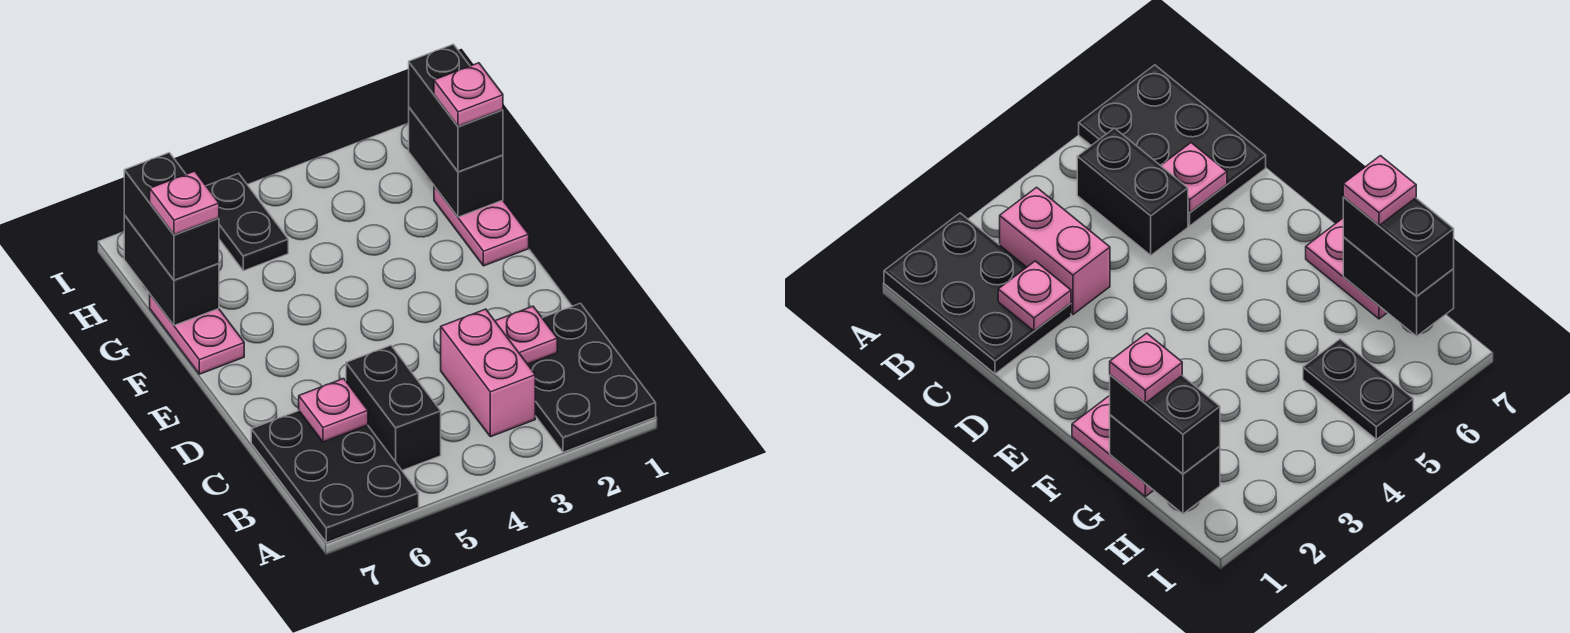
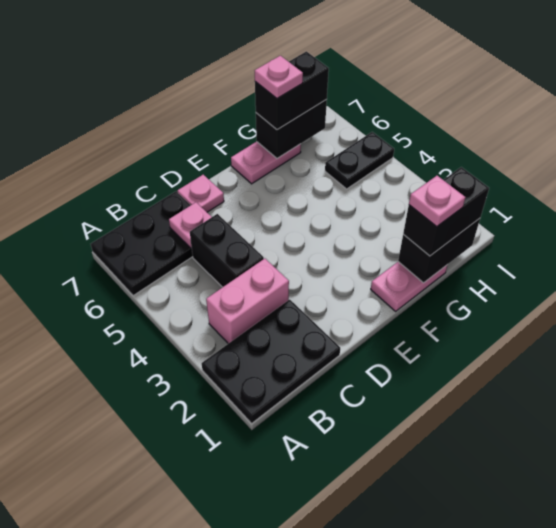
black 1x2 brick [346,345,441,470] -> black 1x2 brick turned to [190,214,264,287]
pink 1x1 plate [495,306,557,364] -> pink 1x1 plate moved to [177,175,224,212]

